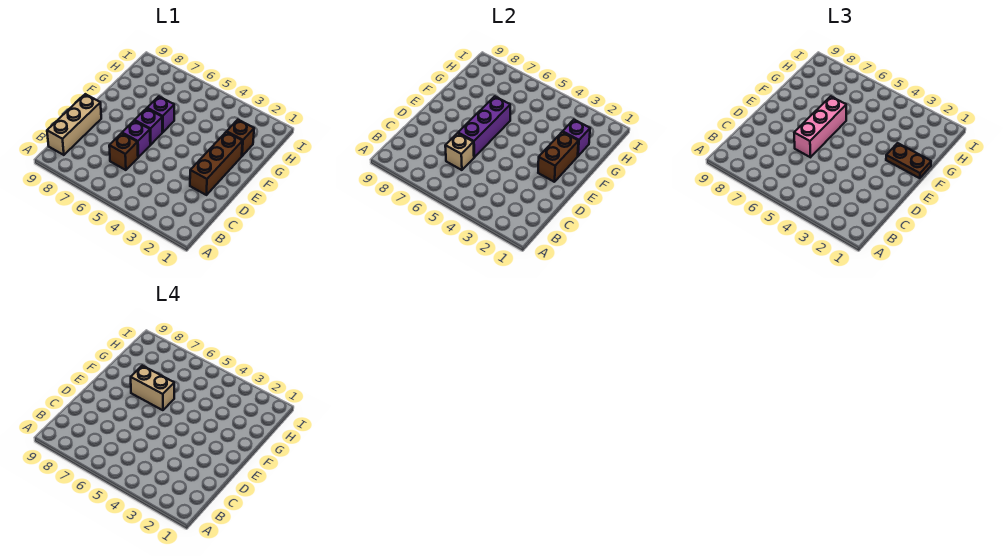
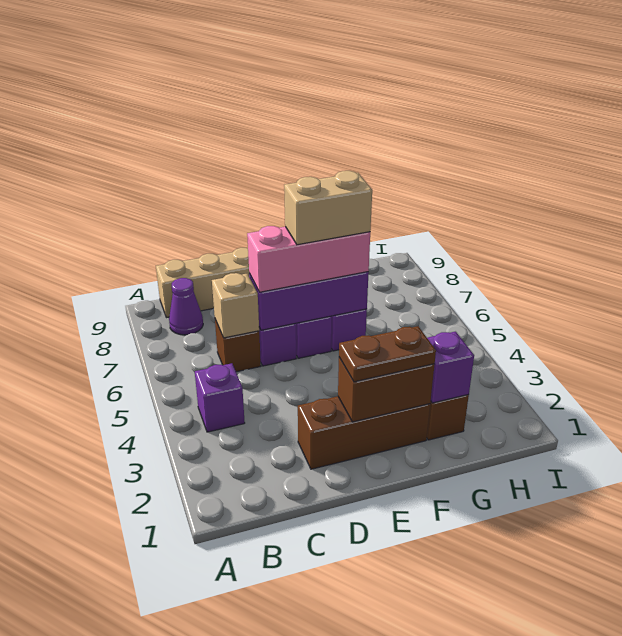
none -> purple 1x1 brick [195,363,245,432]
none -> purple 1x1 cone [169,278,203,335]
brown 1x2 plate [886,143,931,178] -> brown 1x2 plate turned to [339,326,436,382]
tan 1x2 brick [131,366,174,410] -> tan 1x2 brick turned to [284,171,372,245]

